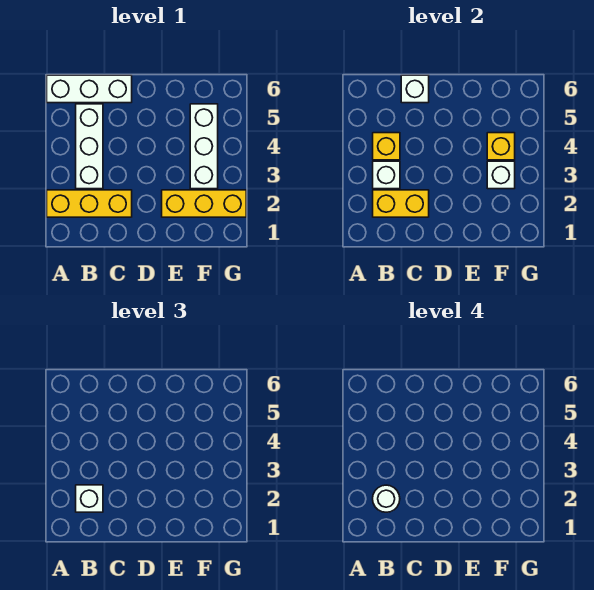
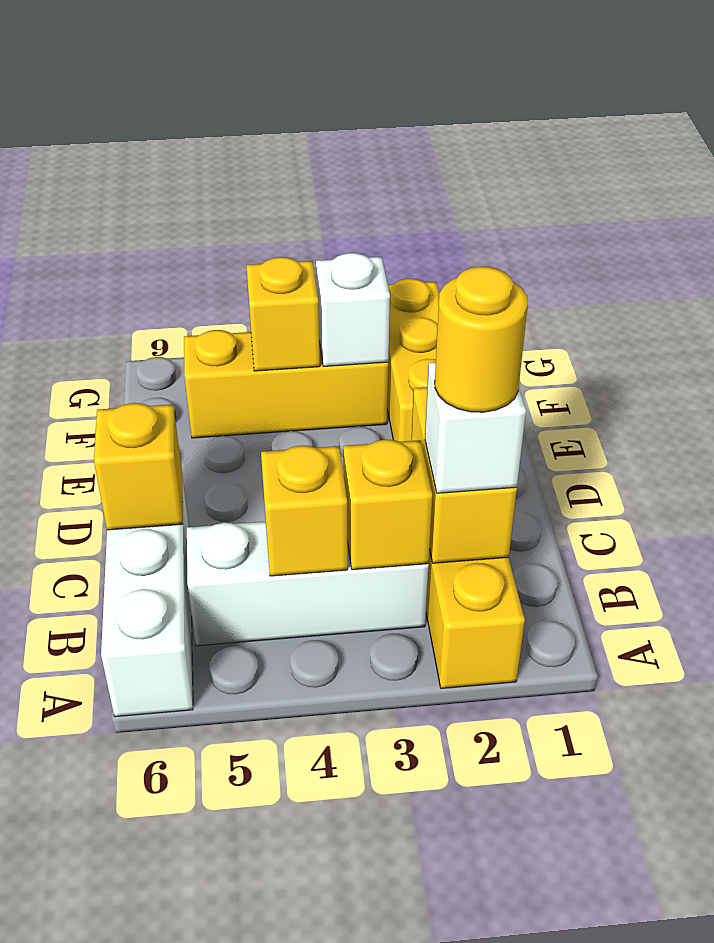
white 1x1 round brick [373,485,400,512] -> yellow 1x1 round brick [435,267,528,412]
white 1x1 brick [373,161,400,189] -> yellow 1x1 brick [343,440,432,570]
white 1x1 brick [401,75,429,103] -> yellow 1x1 brick [94,403,183,530]
white 1x3 brick [190,104,218,189] -> yellow 1x3 brick [184,330,388,438]

